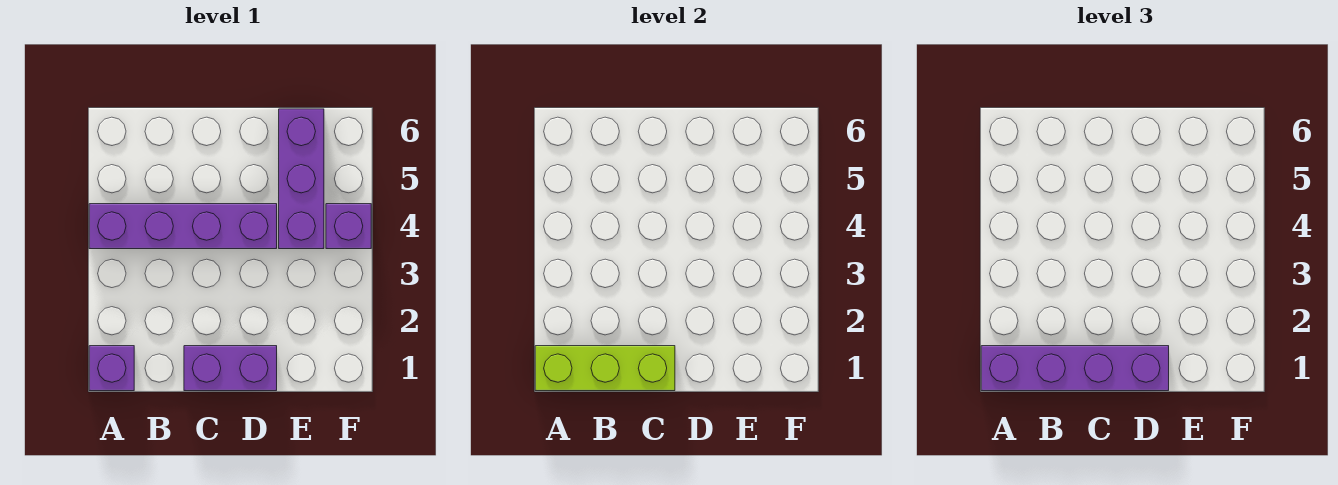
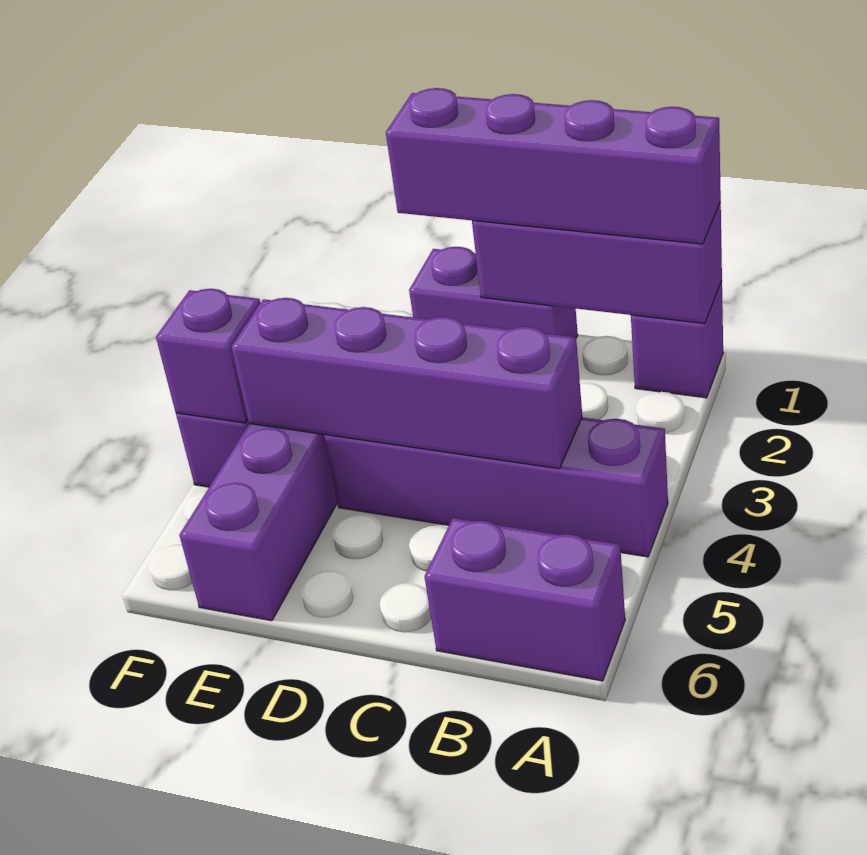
lime 1x3 brick [535,346,675,391] -> purple 1x3 brick [472,202,722,323]
none -> purple 1x2 brick [425,518,625,681]
none -> purple 1x4 brick [231,298,582,469]
none -> purple 1x1 brick [156,289,260,423]

